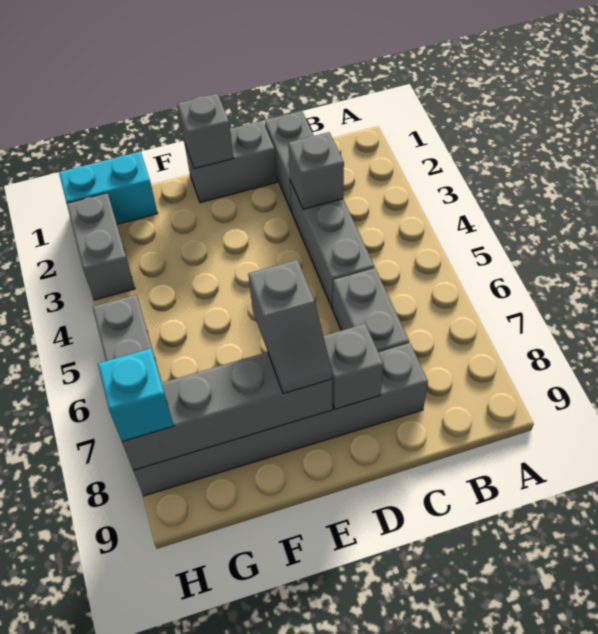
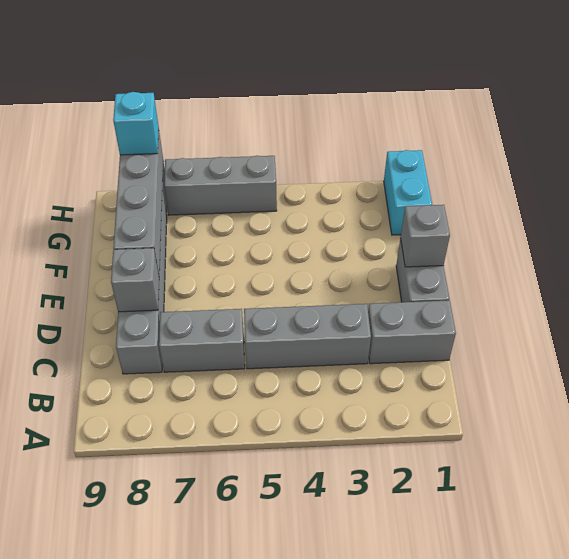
grey 1x1 brick [288,132,344,209] -> none
grey 1x2 slope [248,260,332,394] -> none
grey 1x2 brick [67,193,135,300] -> none

